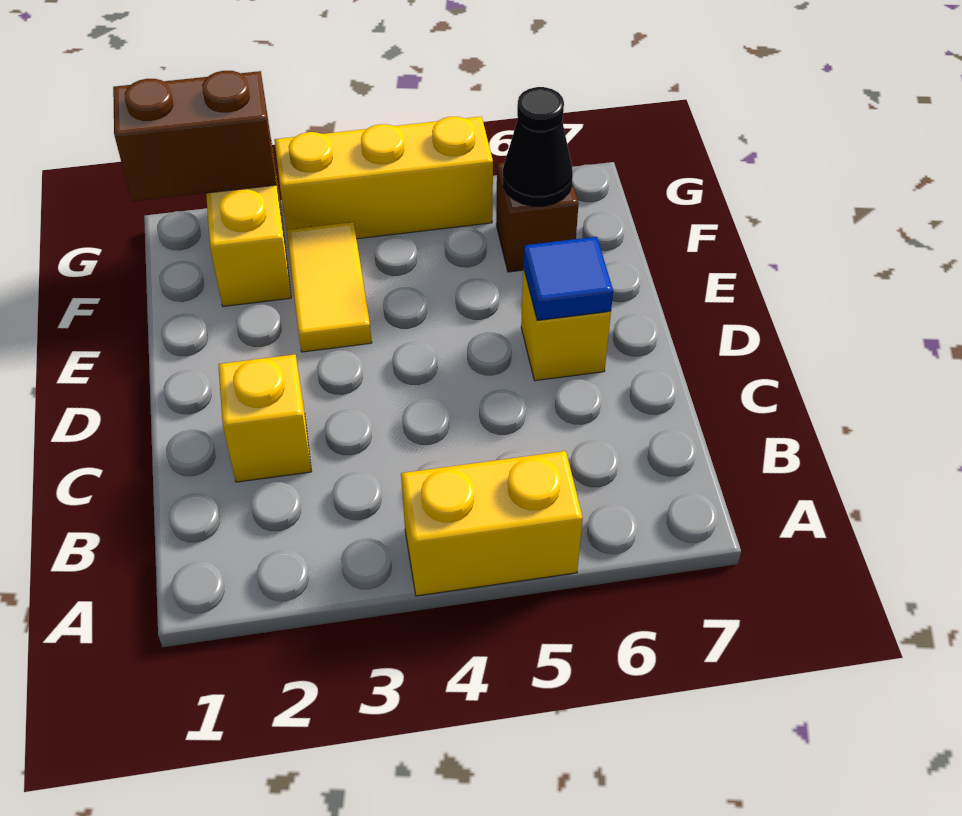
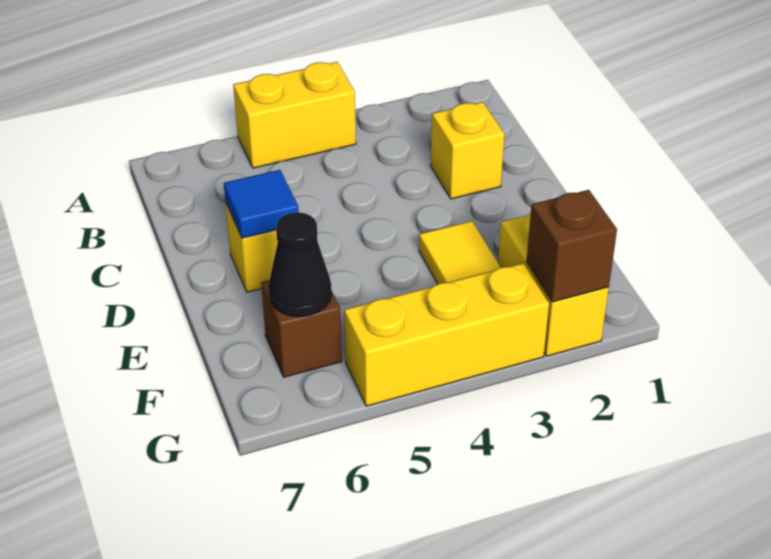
brown 1x2 brick [113,71,276,201] -> brown 1x1 brick [527,190,617,302]

